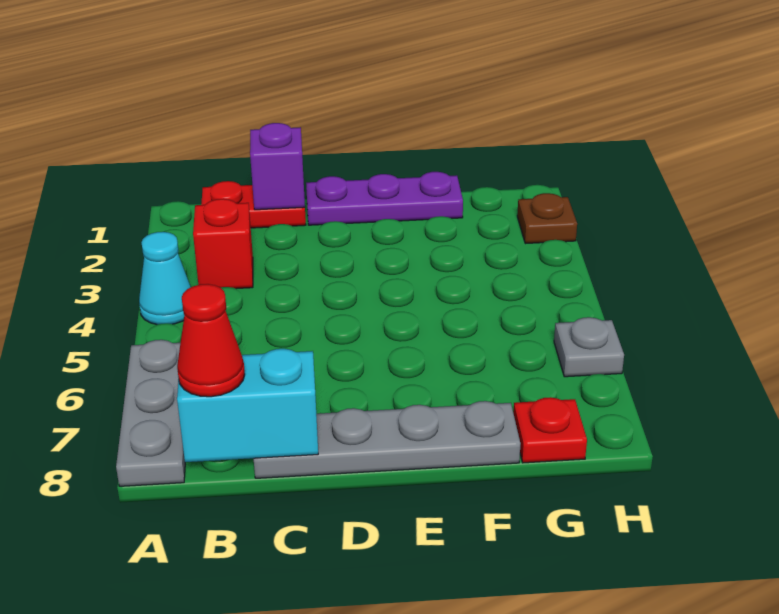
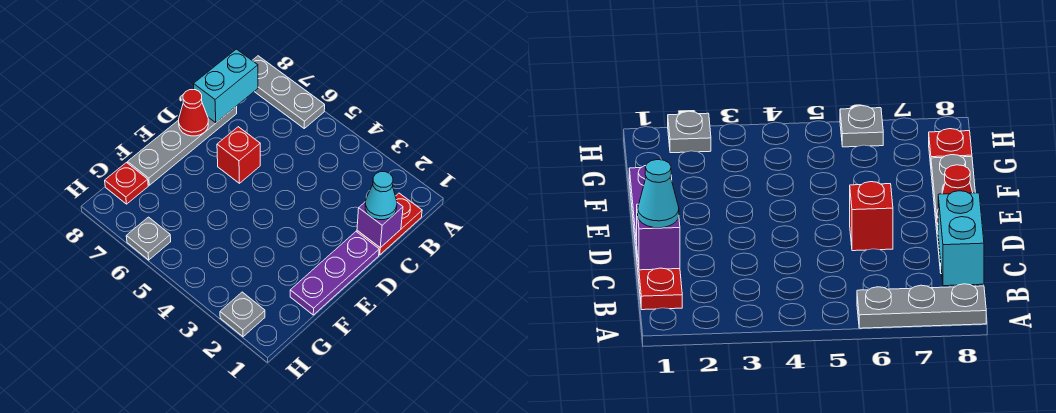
cyan 1x1 cone [139,232,191,325] -> cyan 1x1 cone moved to [365,172,397,220]
red 1x1 brick [193,199,253,289] -> red 1x1 brick moved to [217,127,260,183]
red 1x1 cone [177,284,245,397] -> red 1x1 cone moved to [179,90,208,136]
brown 1x1 plate [517,193,577,244] -> grey 1x1 plate [220,292,265,337]

